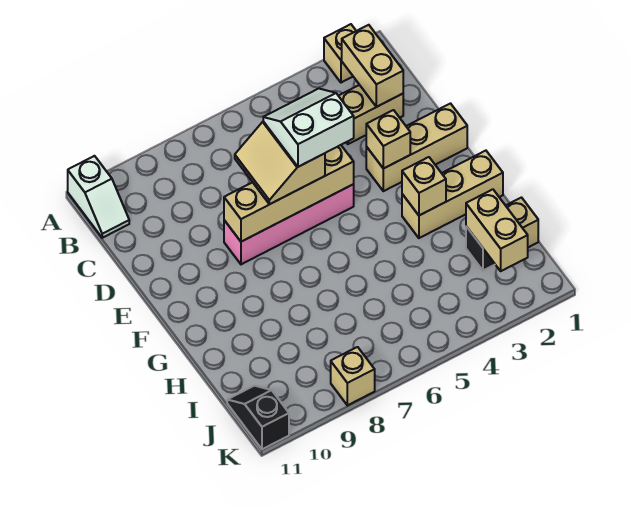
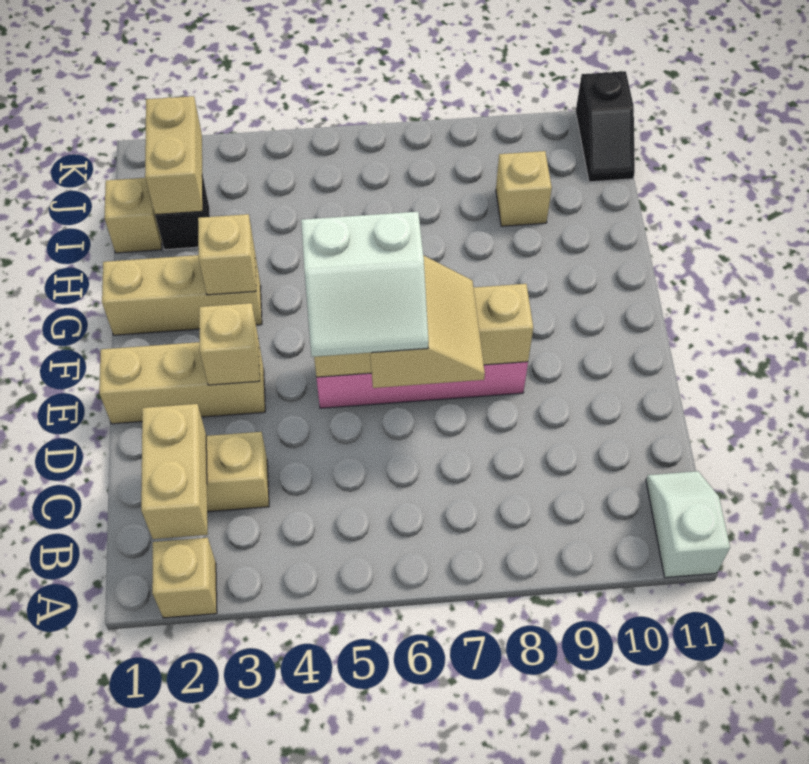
tan 1x1 brick [331,347,375,405] -> tan 1x1 brick moved to [496,151,552,226]

